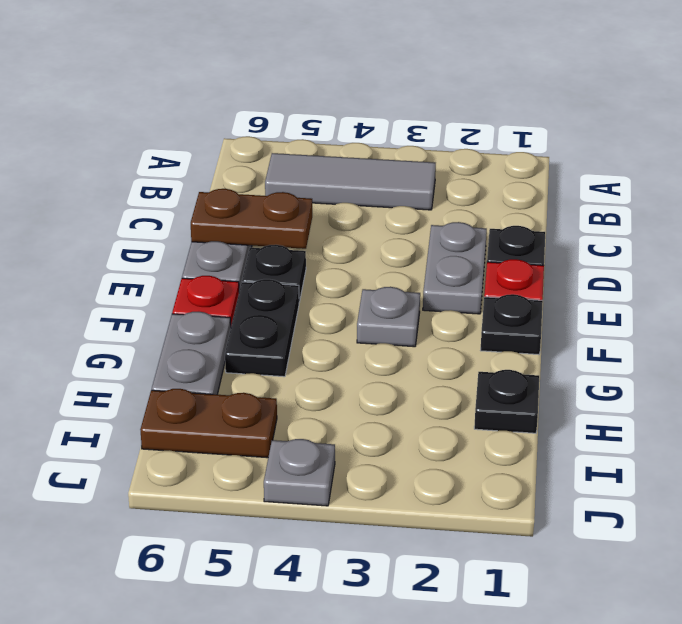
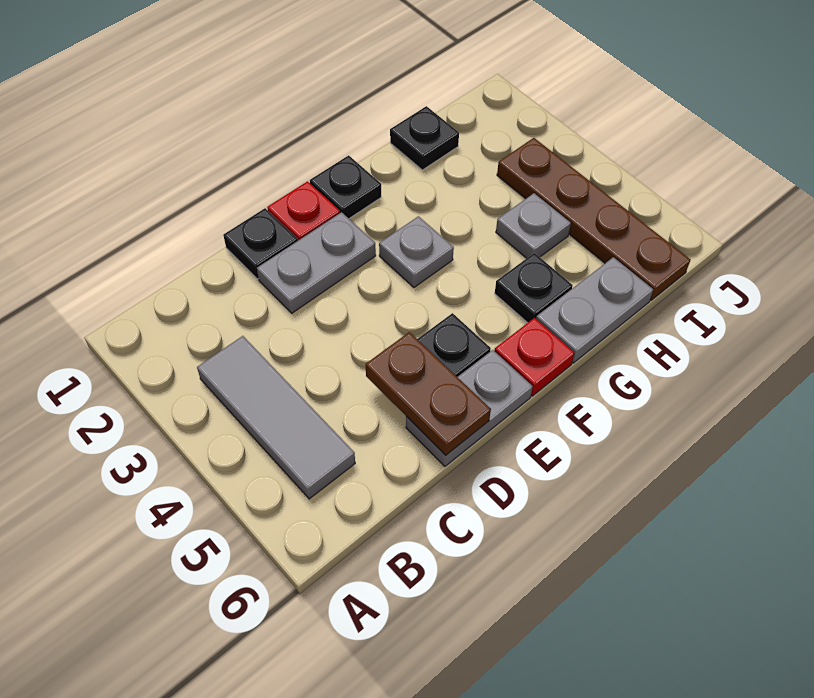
black 1x2 plate [225,279,299,377] -> black 1x1 plate [495,253,573,323]
brown 1x2 plate [140,389,277,458] -> brown 1x4 plate [497,138,691,300]
grey 1x1 plate [264,439,335,506] -> grey 1x1 plate moved to [496,193,571,258]

